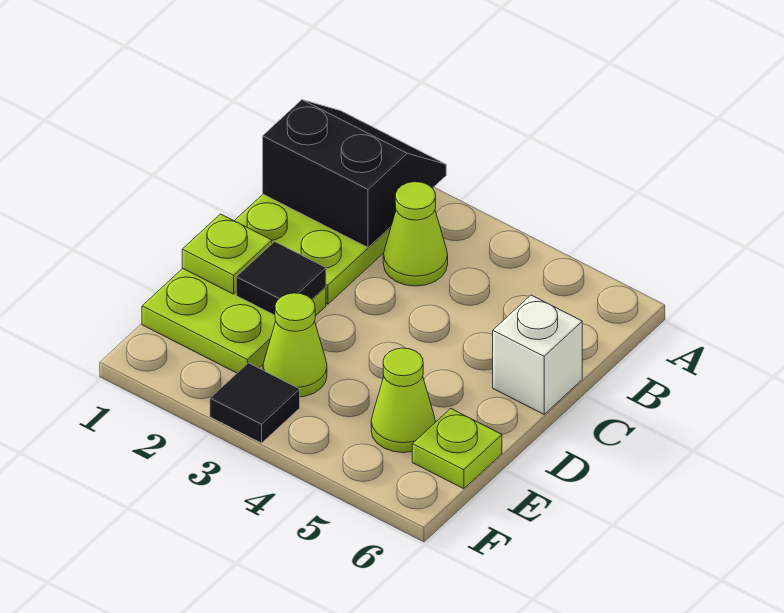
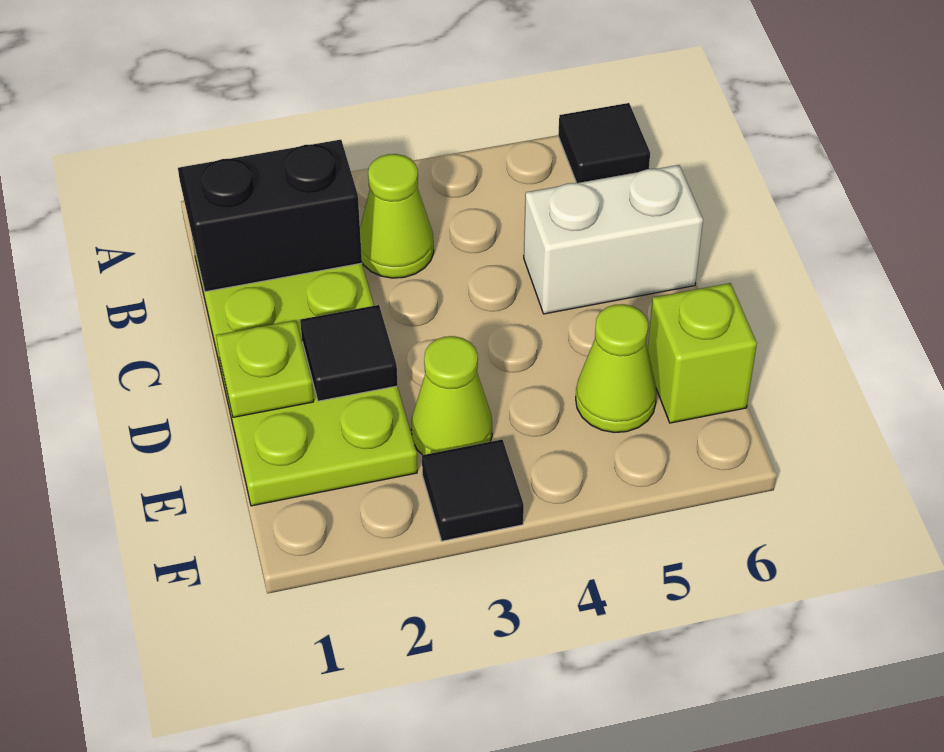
none -> black 1x1 tile [558,103,650,183]
white 1x1 brick [493,295,582,414] -> white 1x2 brick [524,165,703,314]
lime 1x1 plate [412,409,502,489] -> lime 1x1 brick [648,283,757,423]

